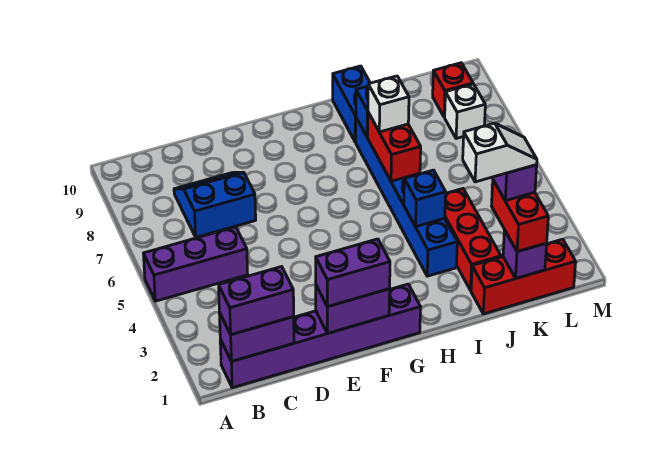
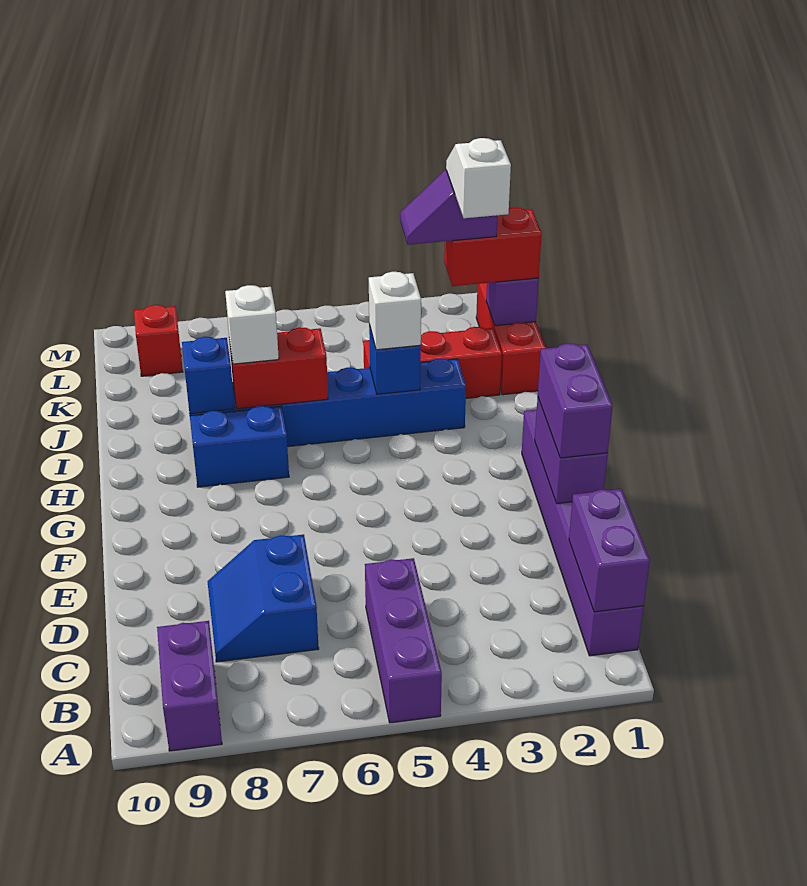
purple 1x2 brick [219,267,294,335] -> purple 1x2 brick moved to [157,621,222,751]
blue 1x2 brick [333,66,370,142] -> blue 1x2 brick moved to [190,406,289,487]
white 1x1 brick [445,84,485,139] -> white 1x1 brick moved to [369,272,421,350]

